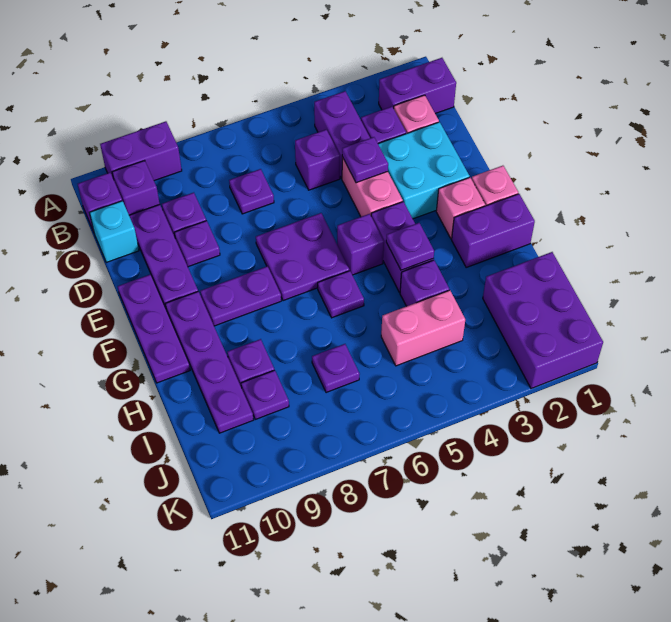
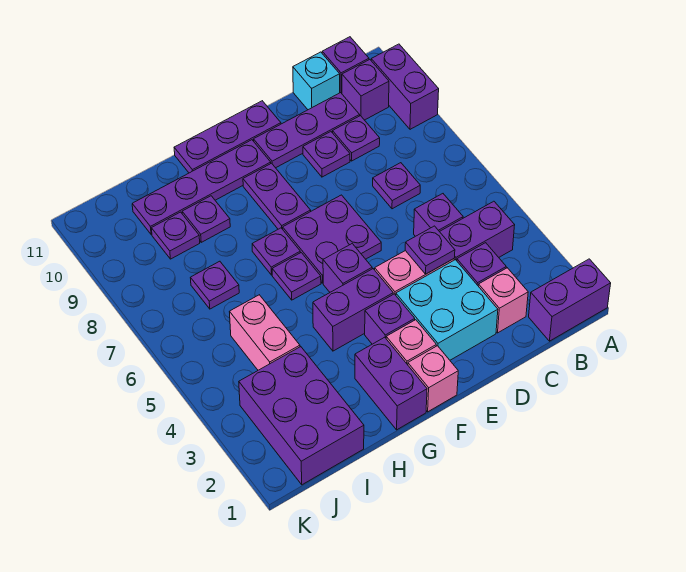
purple 1x2 brick [379,58,456,114] -> purple 1x2 brick turned to [529,259,611,341]
purple 1x1 plate [386,223,434,270] -> purple 1x1 plate moved to [252,228,300,275]
purple 1x1 brick [400,260,449,306] -> purple 1x1 brick moved to [365,294,415,344]
purple 2x3 brick [483,252,603,389] -> purple 2x3 brick turned to [239,347,364,485]

